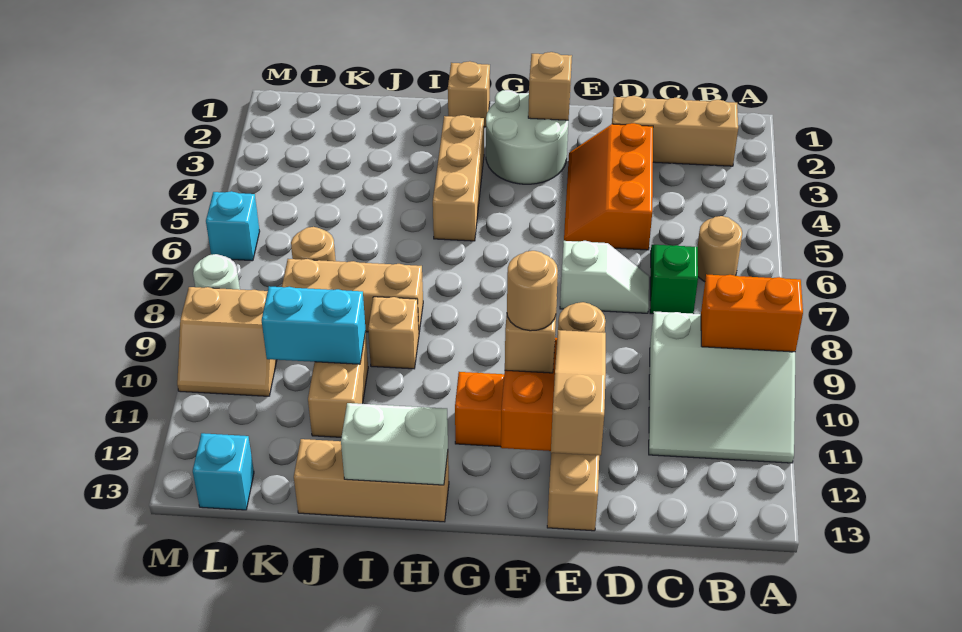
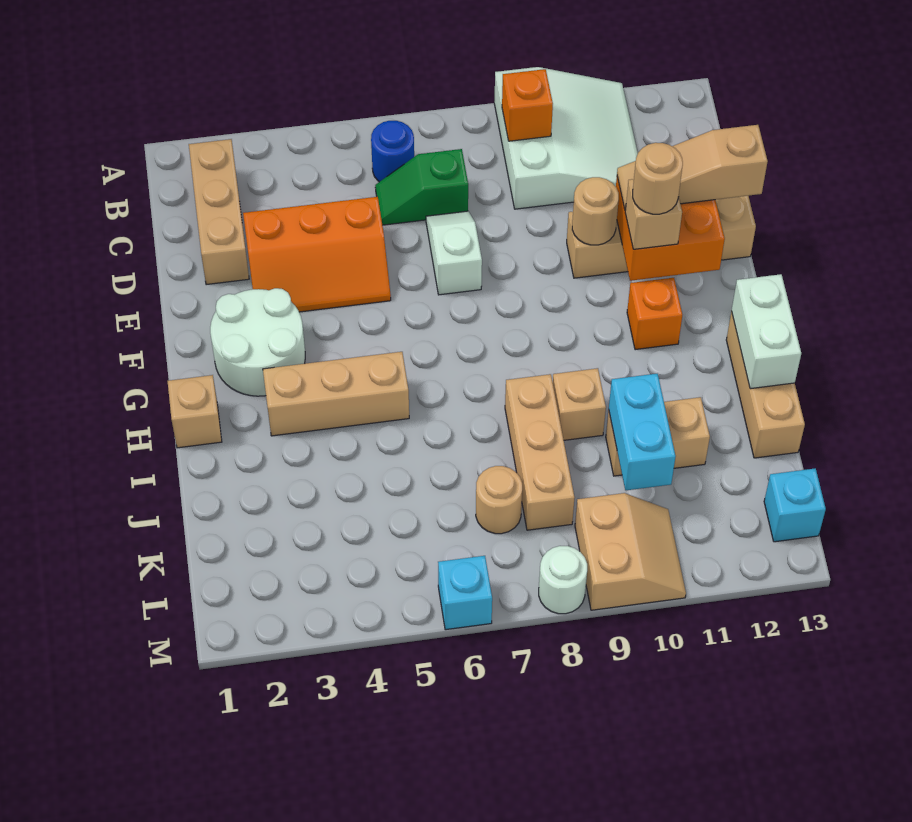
orange 1x2 brick [701,274,803,352] -> orange 1x1 brick [502,69,553,141]
tan 1x1 round brick [698,216,742,282] -> blue 1x1 round brick [371,121,414,182]
tan 1x1 brick [528,52,572,120] -> none

